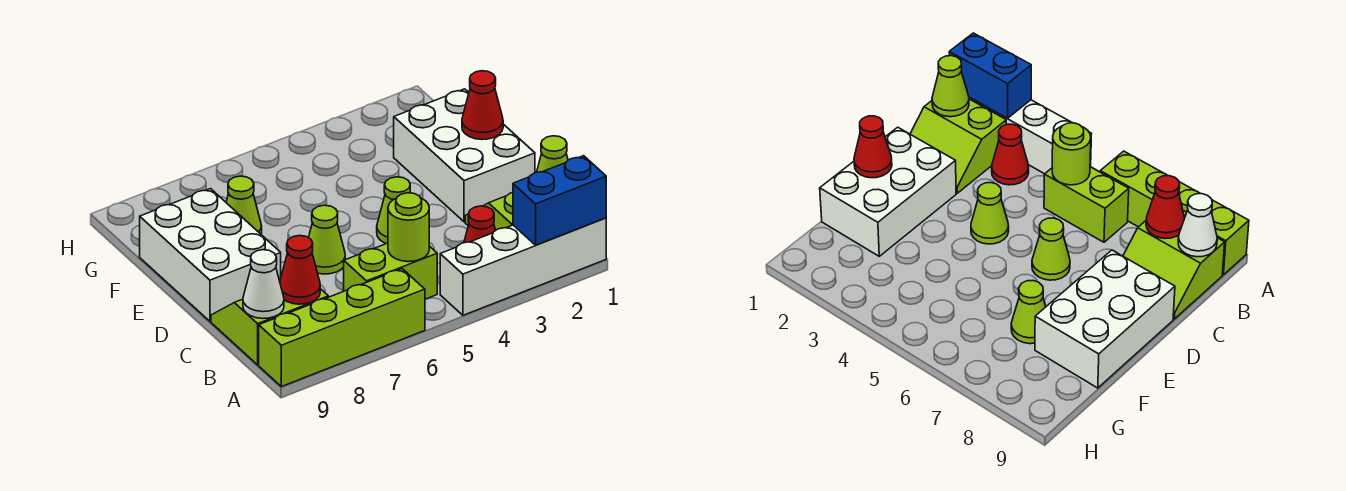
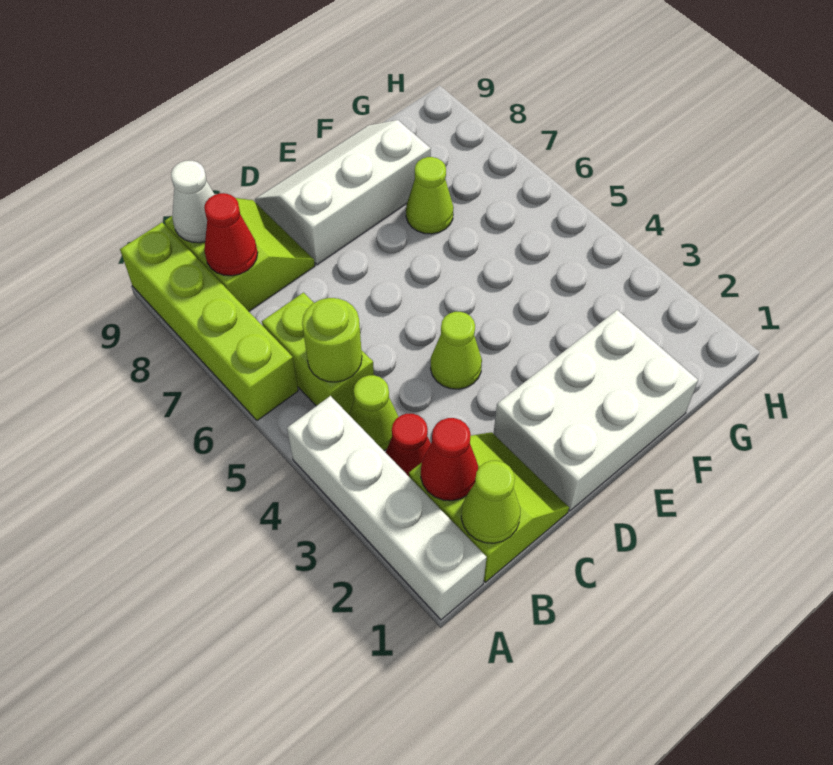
blue 1x2 brick [513,156,606,245] -> none
lime 1x1 cone [309,205,345,274] -> lime 1x1 cone moved to [349,375,398,451]
white 2x3 brick [140,189,281,321] -> white 2x3 slope [255,120,431,265]
red 1x1 cone [462,71,503,140] -> red 1x1 cone moved to [421,418,478,501]

